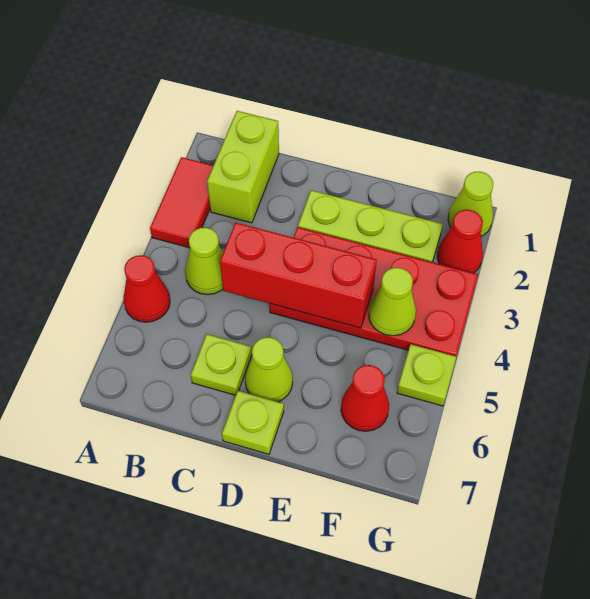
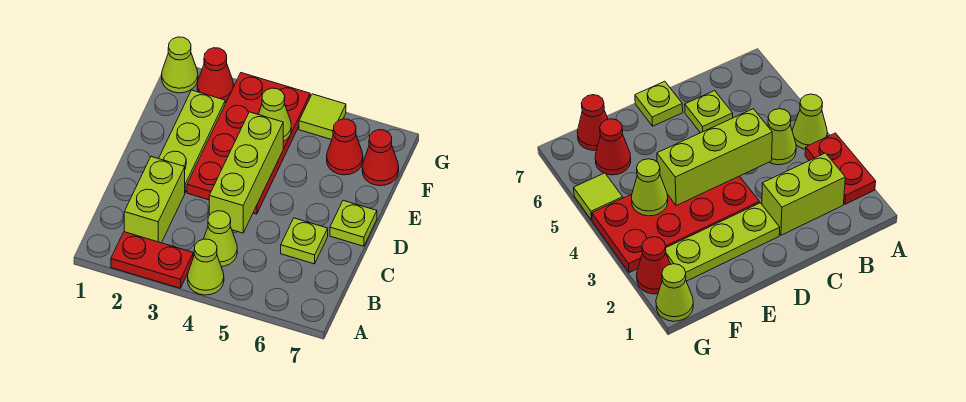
red 1x2 tile [150,157,213,248] -> red 1x2 plate [111,232,193,288]
red 1x1 cone [124,255,170,322] -> red 1x1 cone moved to [362,130,399,186]
lime 1x2 brick [207,111,279,223] -> lime 1x2 brick turned to [124,157,185,243]
red 1x3 brick [220,223,377,328] -> lime 1x3 brick [209,112,283,233]
lime 1x1 cone [245,337,293,402] -> lime 1x1 cone moved to [188,239,224,295]
lime 1x1 plate [397,344,456,406] -> lime 1x1 tile [299,94,346,140]

